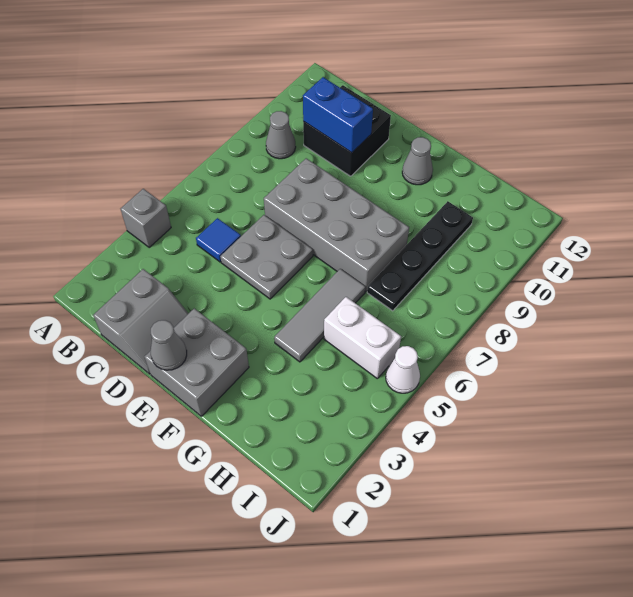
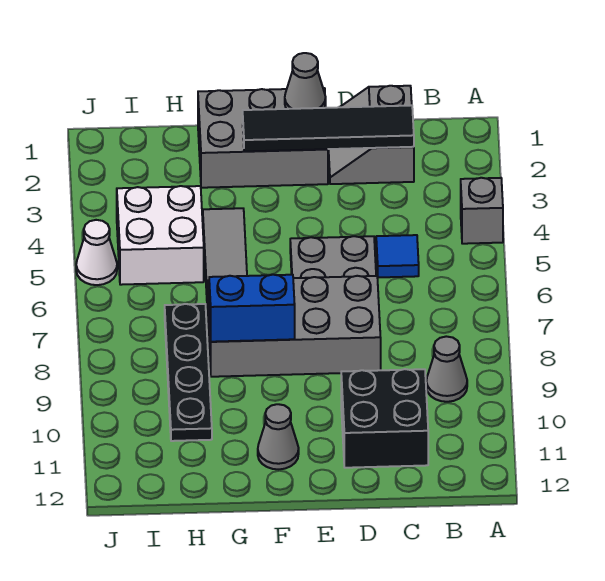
none -> black 1x4 tile [243,105,414,151]
blue 1x2 brick [303,77,373,153] -> blue 1x2 brick moved to [209,275,295,342]
grey 2x2 brick [144,308,249,416] -> grey 2x3 brick [198,88,328,188]
white 1x2 brick [324,297,401,378] -> white 2x2 brick [117,186,204,285]

